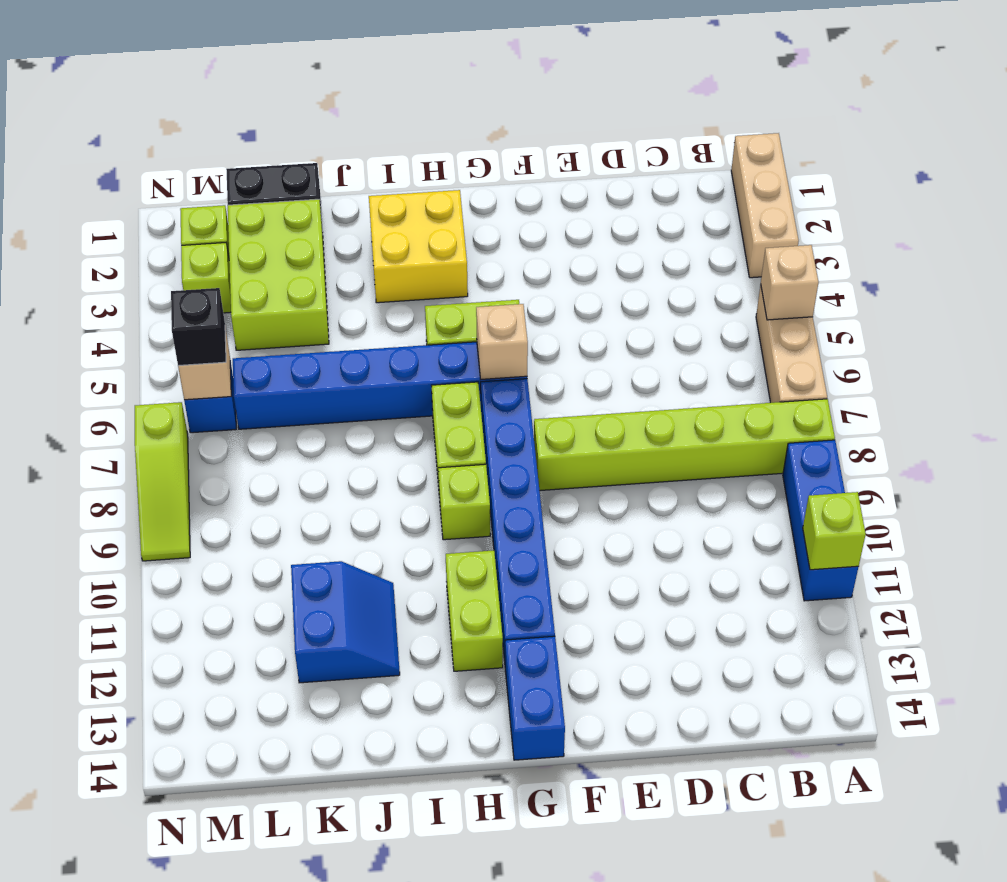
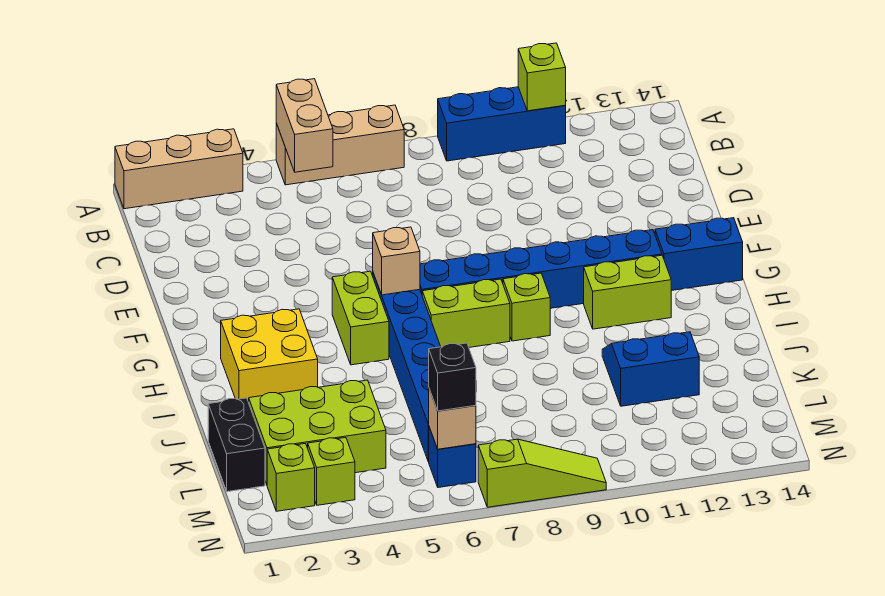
tan 1x1 brick [761,245,819,320] -> tan 1x2 brick [276,79,333,172]
lime 1x6 brick [534,399,835,491] -> none

